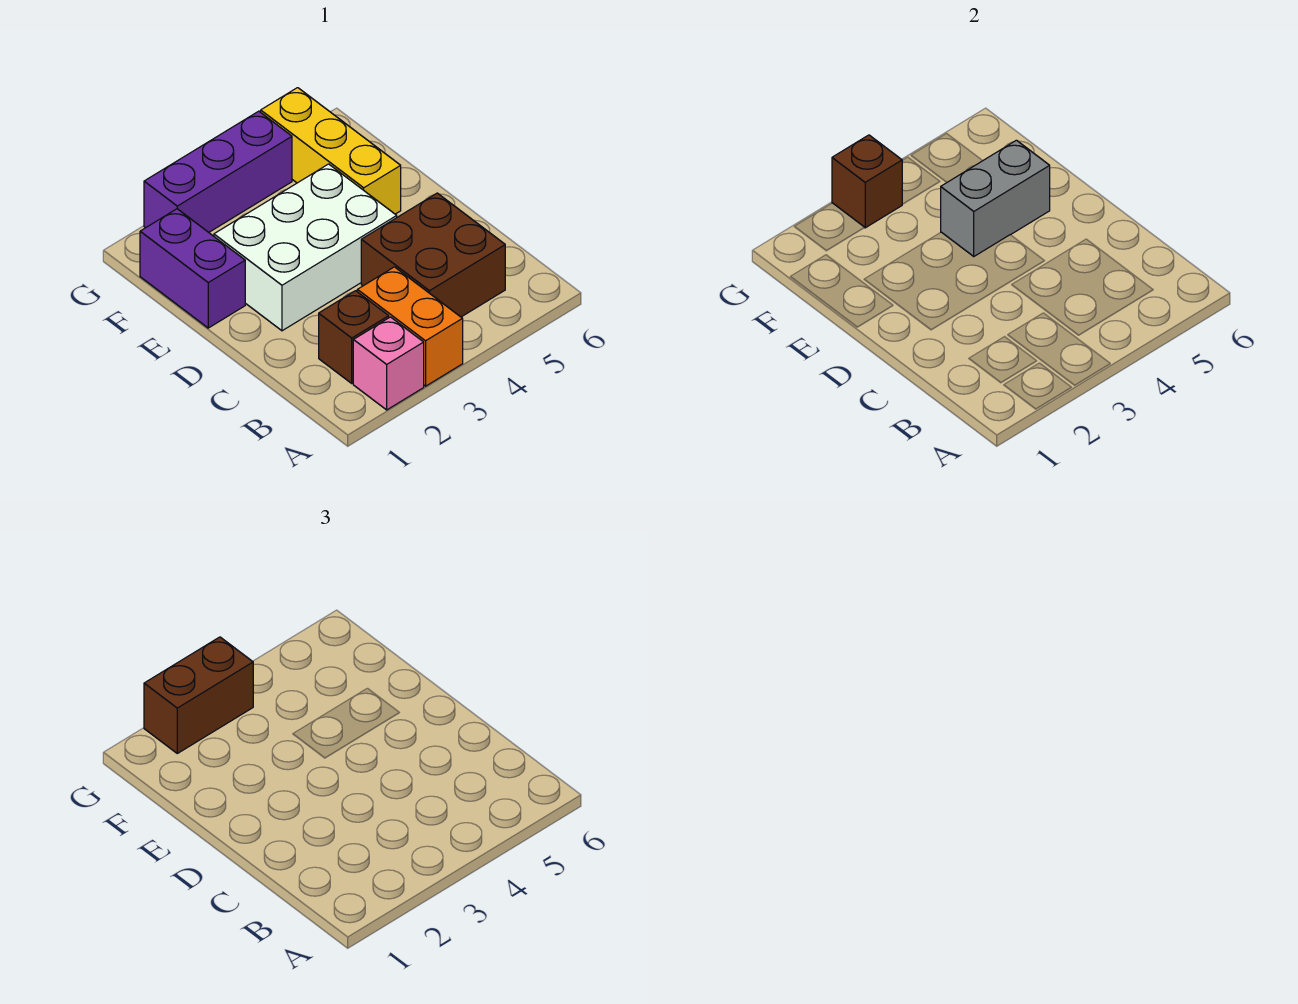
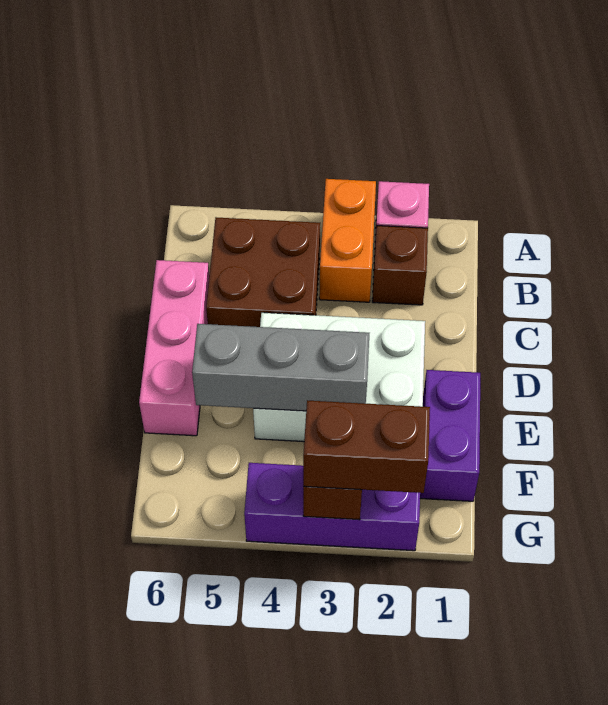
none -> pink 1x3 brick [139,260,209,436]
grey 1x2 brick [941,140,1050,256] -> grey 1x3 brick [192,324,369,411]
yellow 1x3 brick [261,88,401,214] -> none

